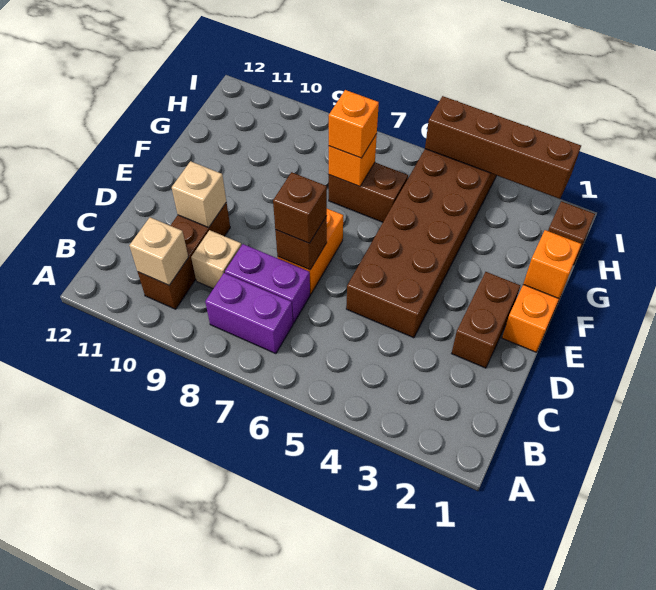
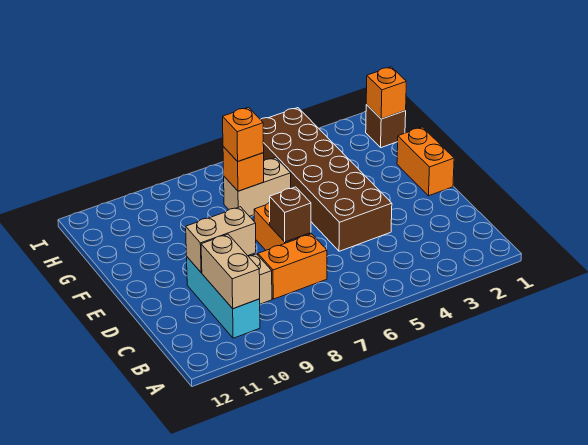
purple 1x2 brick [205,273,293,354] -> none
brown 1x3 brick [138,202,230,309] -> cyan 1x3 brick [187,257,260,338]
tan 1x1 brick [129,217,188,285] -> tan 1x2 brick [201,234,260,309]
purple 1x2 brick [225,244,310,323] -> orange 1x2 brick [258,234,327,299]
brown 1x2 brick [452,272,520,368] -> none
brown 1x1 brick [273,172,327,243] -> none
tan 1x1 brick [172,161,226,228] -> tan 1x2 brick [186,207,256,272]
orange 1x1 brick [523,230,581,298] -> orange 1x1 brick moved to [366,67,406,119]
brown 1x2 brick [329,163,408,222] -> tan 1x2 brick [224,158,291,216]
brown 1x4 brick [425,96,581,199] -> none

